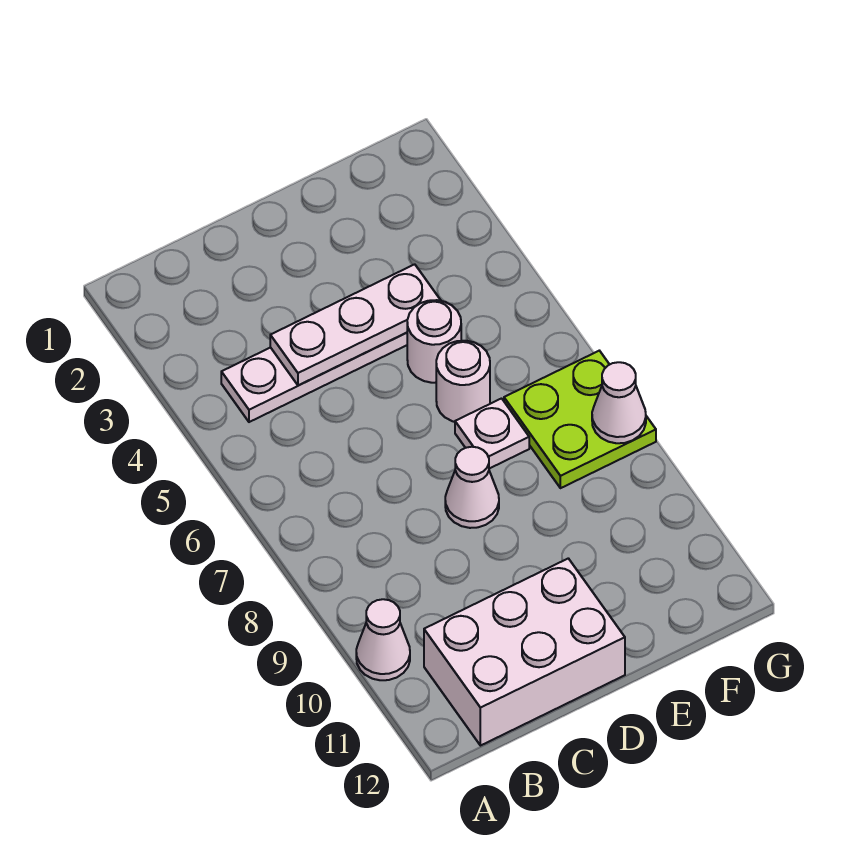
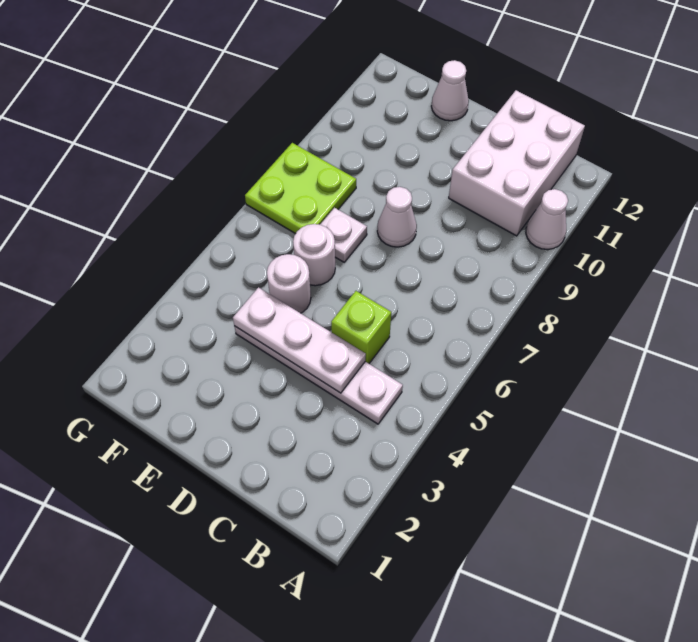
white 2x3 brick [424,558,625,746] -> white 2x3 brick turned to [449,90,585,236]
none -> lime 1x1 brick [331,291,391,363]
white 1x1 cone [592,362,646,443] -> white 1x1 cone moved to [431,60,469,121]

